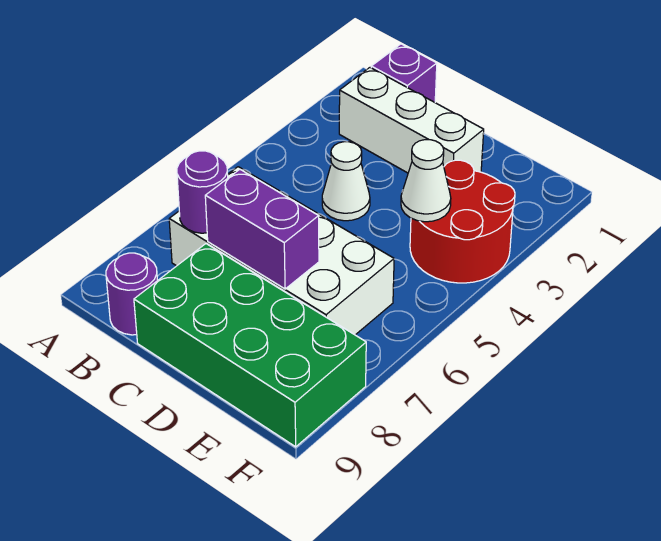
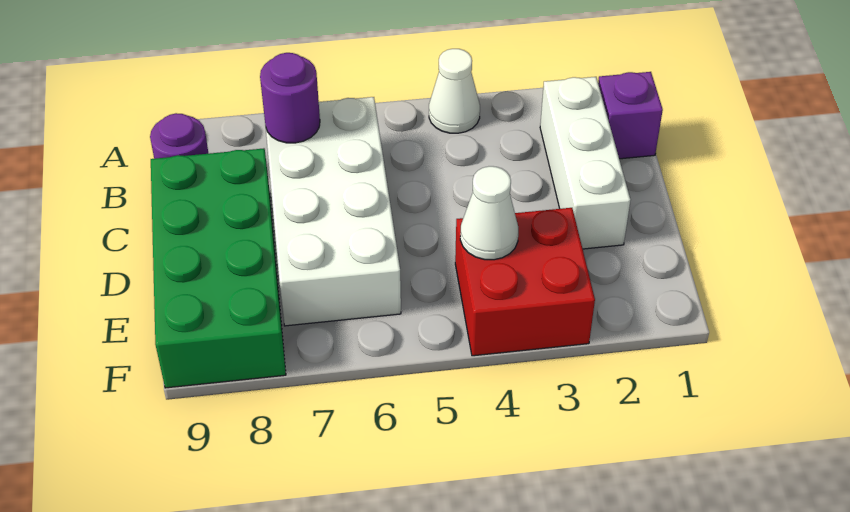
white 1x1 cone [322,142,370,221] -> white 1x1 cone moved to [429,49,480,133]
purple 1x2 brick [205,169,319,289] -> none
red 2x2 round brick [410,160,515,283] -> red 2x2 brick [455,208,595,356]

